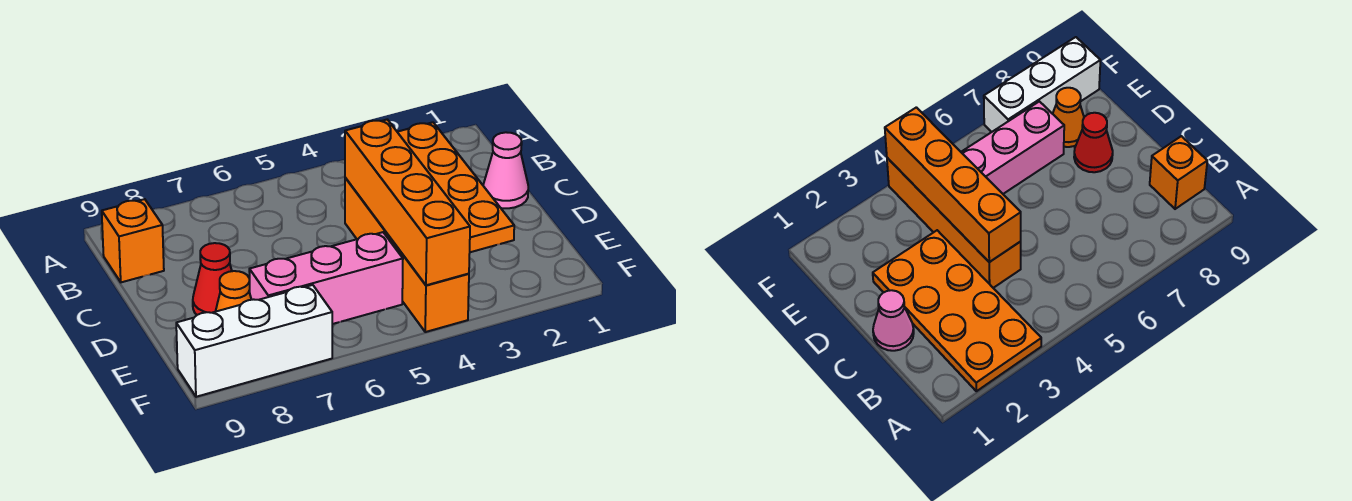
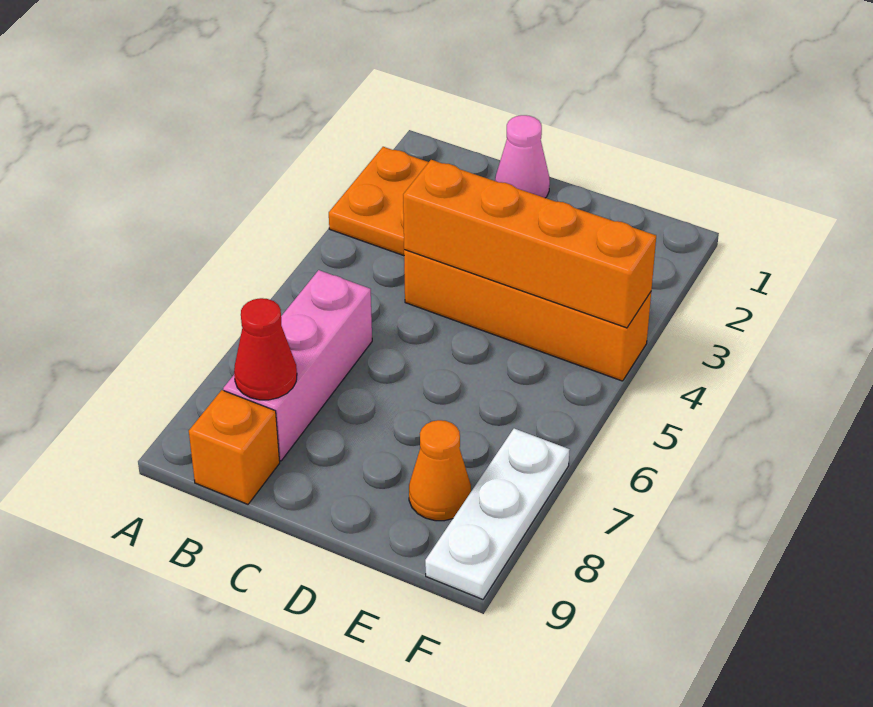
red 1x1 cone [193,243,232,315] -> red 1x1 cone moved to [234,298,297,400]
pink 1x3 brick [249,232,403,324] -> pink 1x3 brick moved to [223,270,372,461]
white 1x3 brick [176,285,332,397] -> white 1x3 plate [425,428,570,599]

